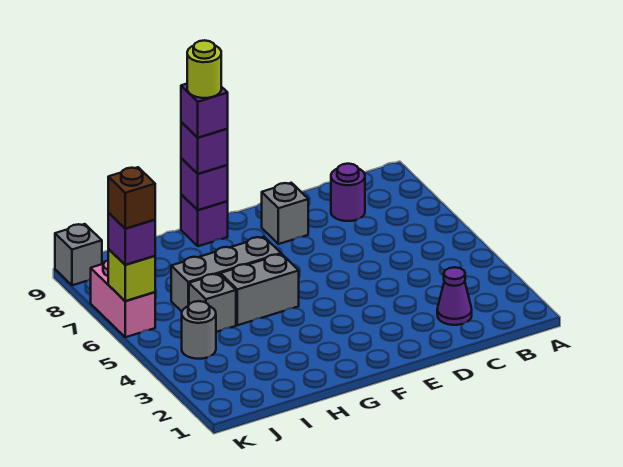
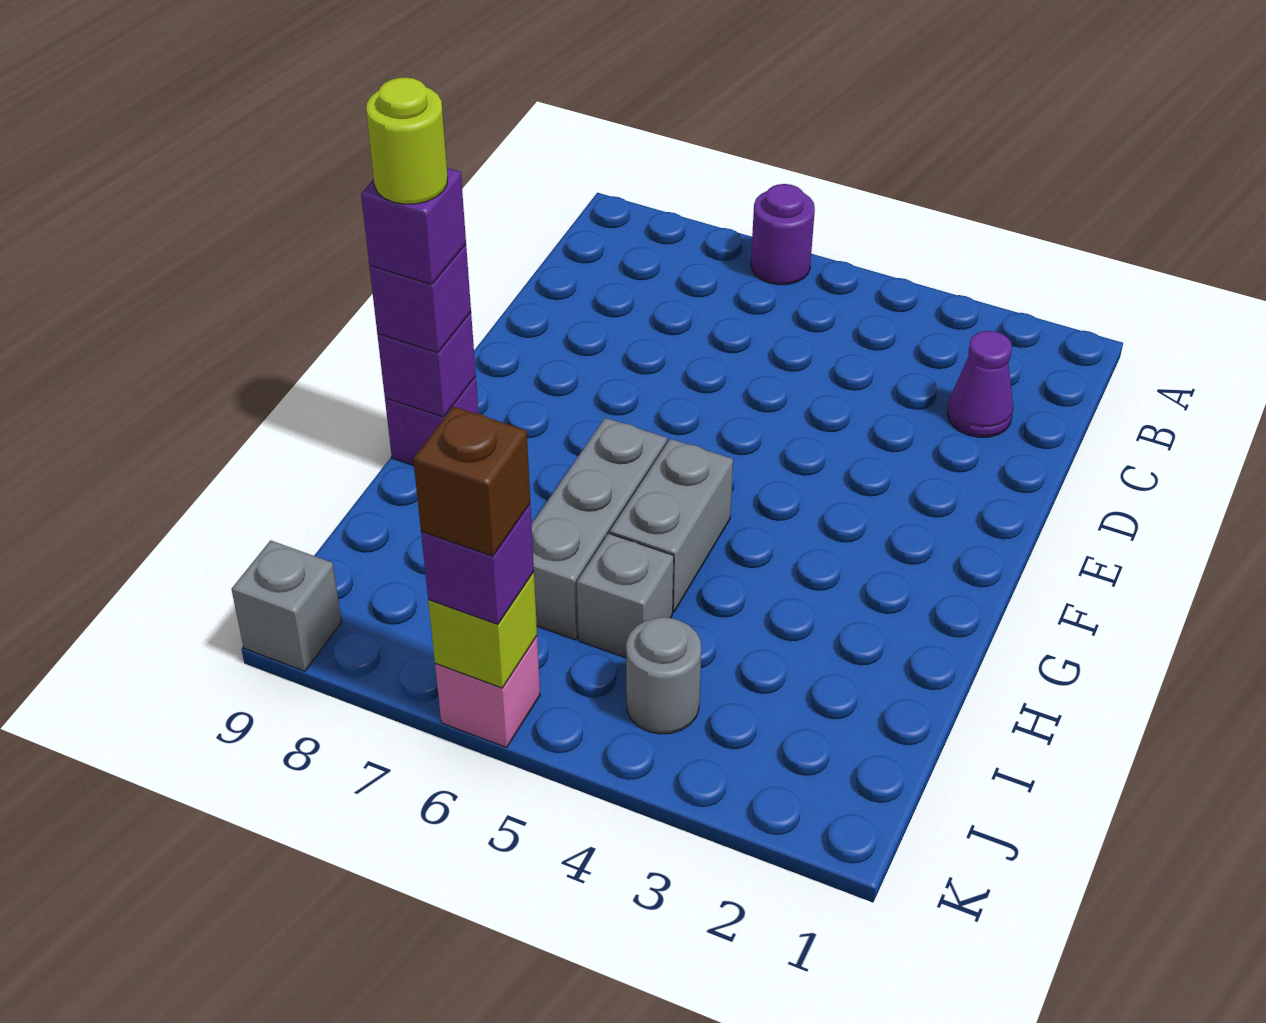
purple 1x1 round brick [331,164,365,221] -> purple 1x1 round brick moved to [751,184,815,285]
grey 1x1 brick [262,183,308,244] -> none
pink 1x2 brick [91,260,155,337] -> pink 1x1 brick [435,636,540,748]

